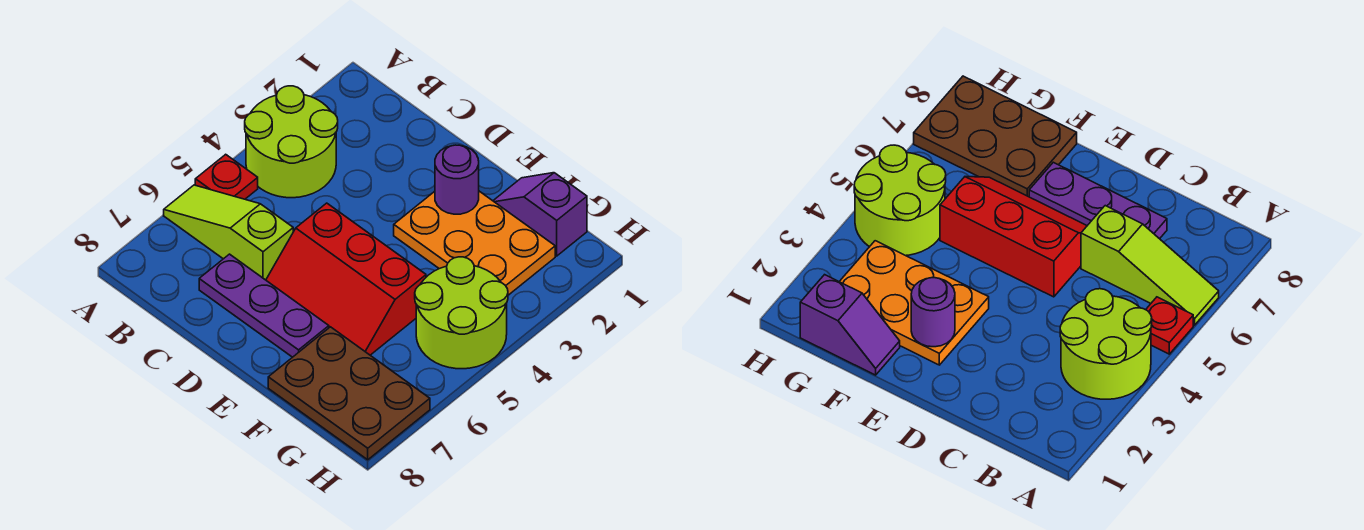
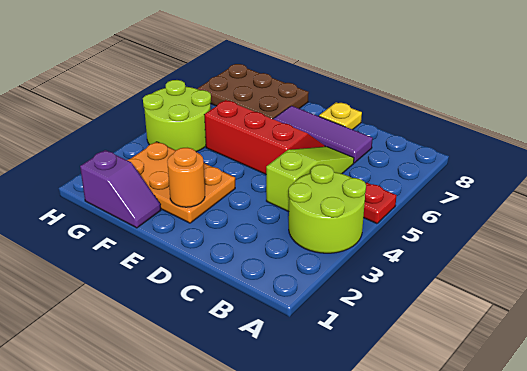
lime 1x3 slope [164,185,293,280] -> lime 1x3 slope turned to [266,147,354,212]
purple 1x3 plate [199,254,329,357] -> purple 1x3 tile [274,106,373,163]
none -> yellow 1x1 plate [319,102,362,130]
purple 1x1 round brick [435,145,479,214] -> orange 1x1 round brick [167,148,205,207]

